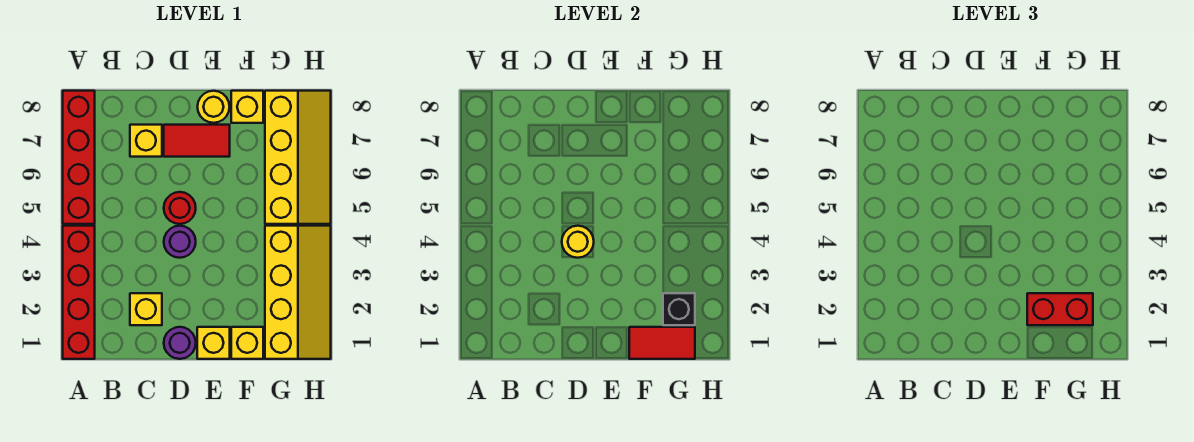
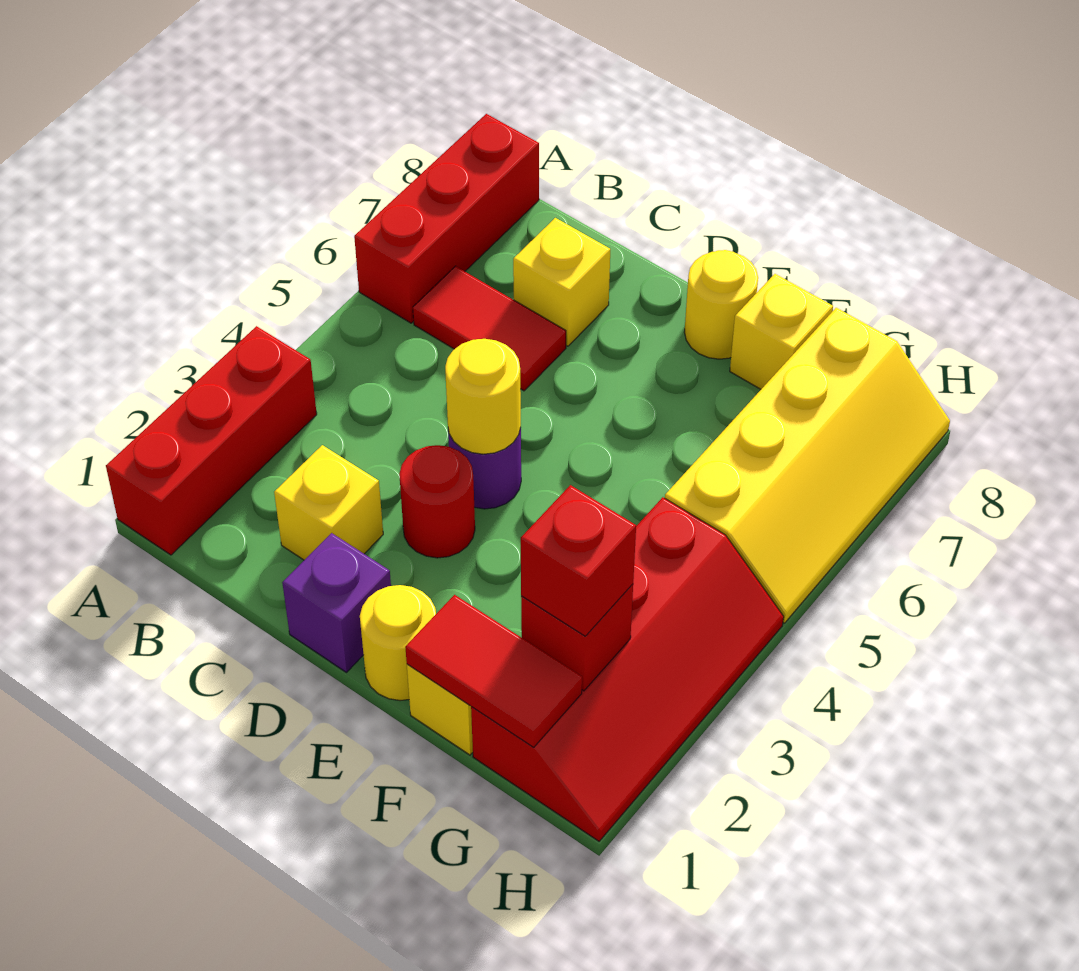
red 1x4 brick [63,226,95,359] -> red 1x3 brick [106,326,317,555]
red 1x4 brick [63,91,95,224] -> red 1x3 brick [354,114,539,323]
purple 1x1 round brick [164,327,196,359] -> purple 1x1 brick [282,533,391,672]
red 1x1 round brick [164,192,196,224] -> red 1x1 round brick moved to [399,445,475,558]
red 1x2 tile [164,125,230,157] -> red 1x2 tile moved to [413,266,566,391]
yellow 1x1 brick [197,327,230,359] -> yellow 1x1 round brick [360,585,436,701]
red 1x2 brick [1027,293,1093,325] -> red 1x1 brick [521,485,636,636]
yellow 2x4 slope [265,226,331,359] -> red 2x4 slope [471,497,784,841]
black 1x1 brick [663,293,695,325] -> red 1x1 brick [521,584,633,691]

